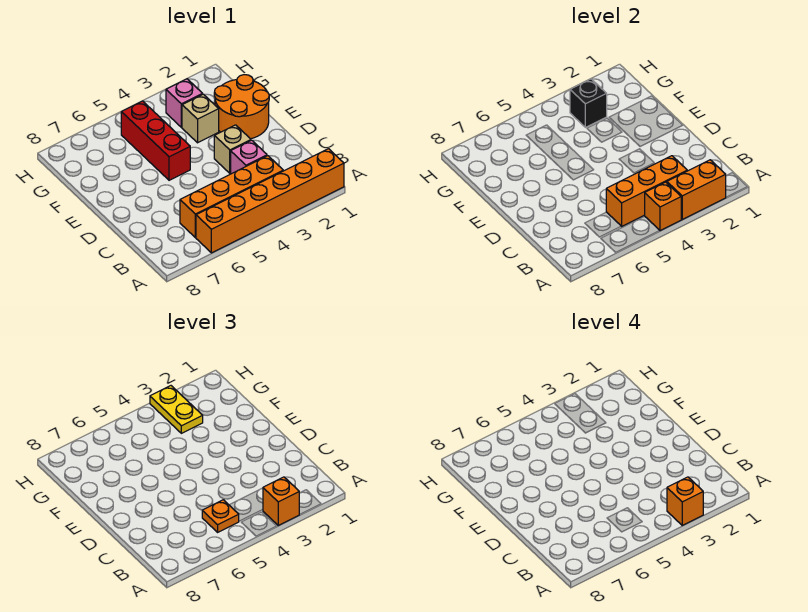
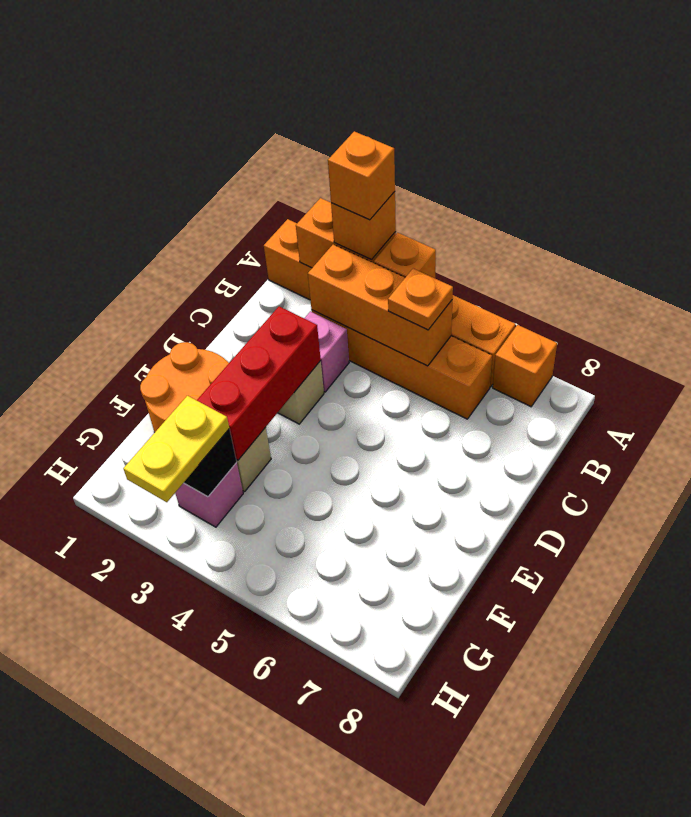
none -> orange 1x1 brick [493,325,557,407]
red 1x3 brick [121,101,190,180] -> red 1x3 brick moved to [197,306,321,460]

